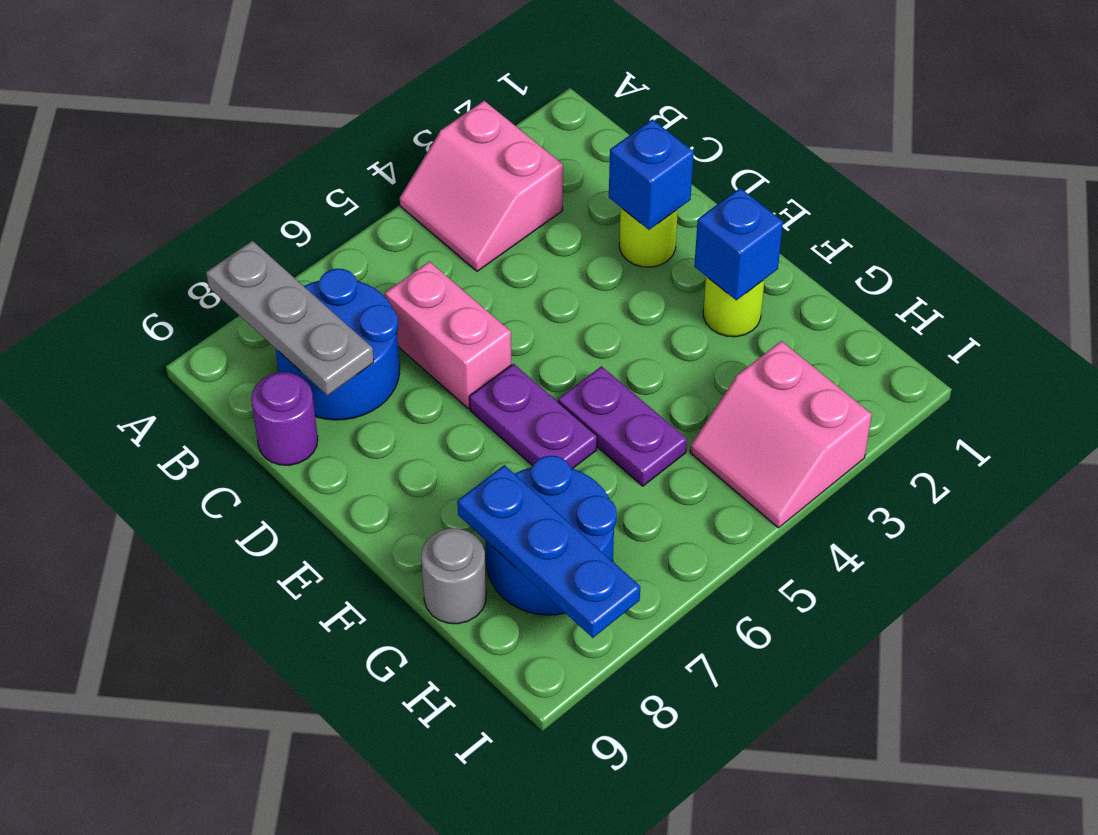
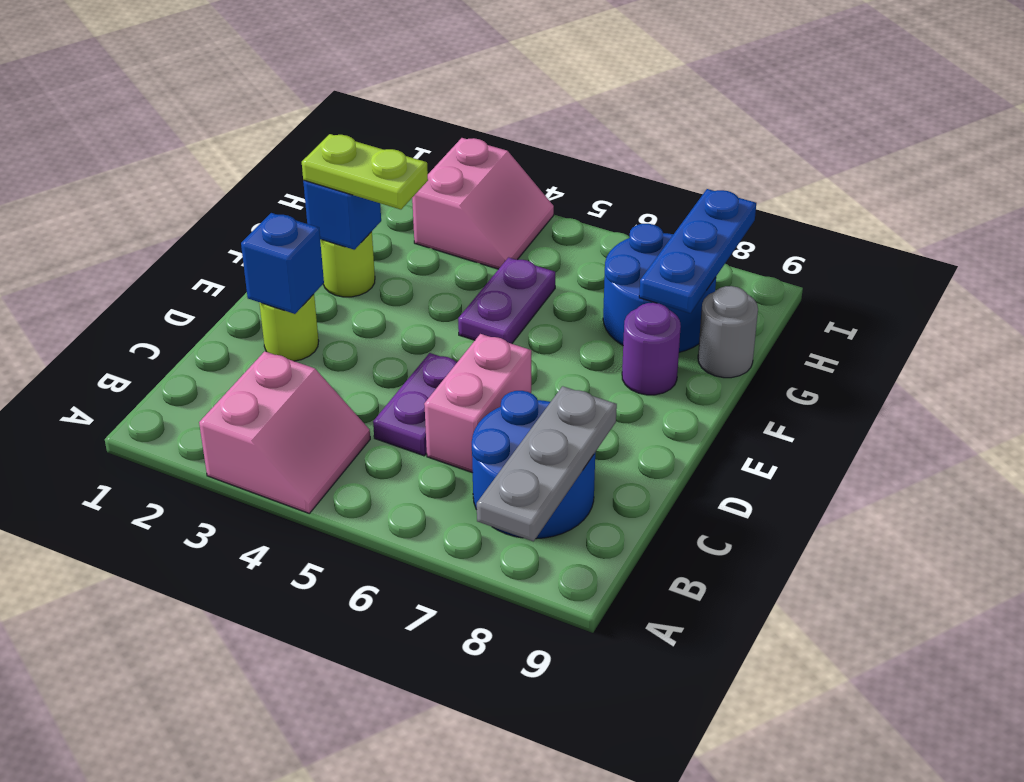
purple 1x1 round brick [251,372,318,465] -> purple 1x1 round brick moved to [622,303,681,395]
purple 1x2 plate [469,364,597,469] -> purple 1x2 plate moved to [373,353,457,456]
none -> lime 1x2 plate [302,134,428,209]

